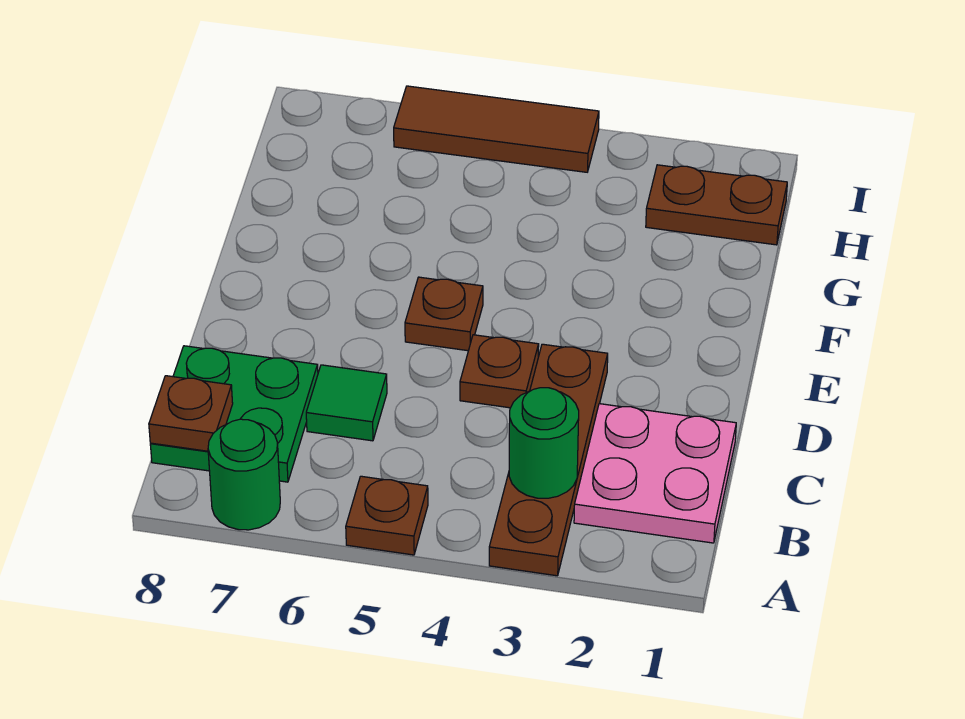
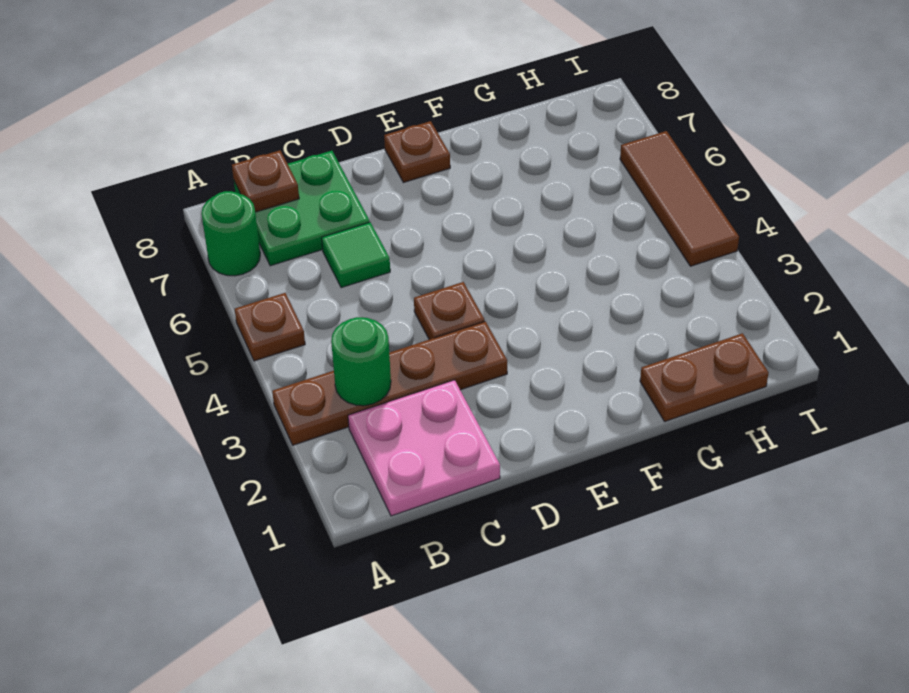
brown 1x1 plate [405,277,483,351] -> brown 1x1 plate moved to [384,121,450,183]
brown 1x2 plate [646,165,787,245] -> brown 1x2 plate turned to [640,333,769,421]

